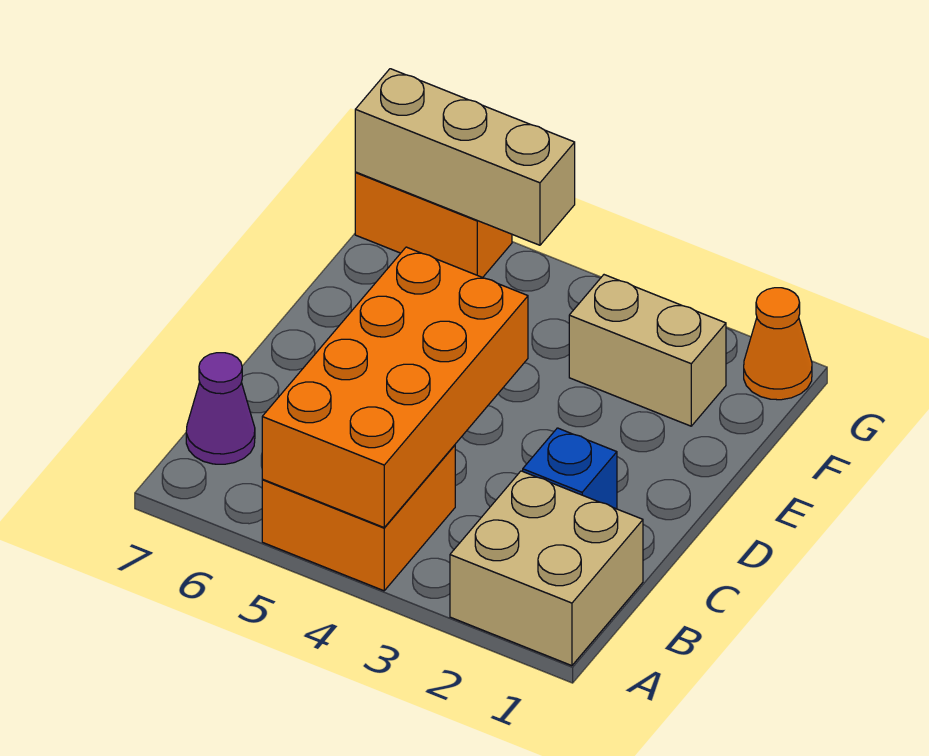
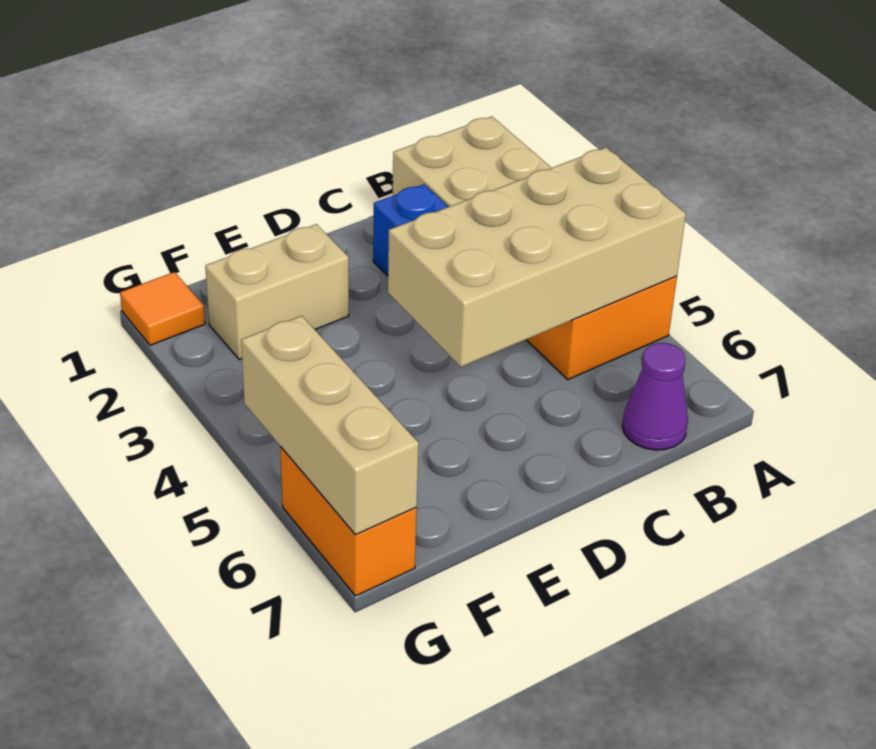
orange 2x4 brick [262,247,528,527] -> tan 2x4 brick [388,147,686,367]
tan 1x2 brick [569,275,726,426] -> tan 1x2 brick turned to [205,224,349,360]
orange 1x1 cone [744,288,812,400] -> orange 1x1 tile [120,272,205,345]

